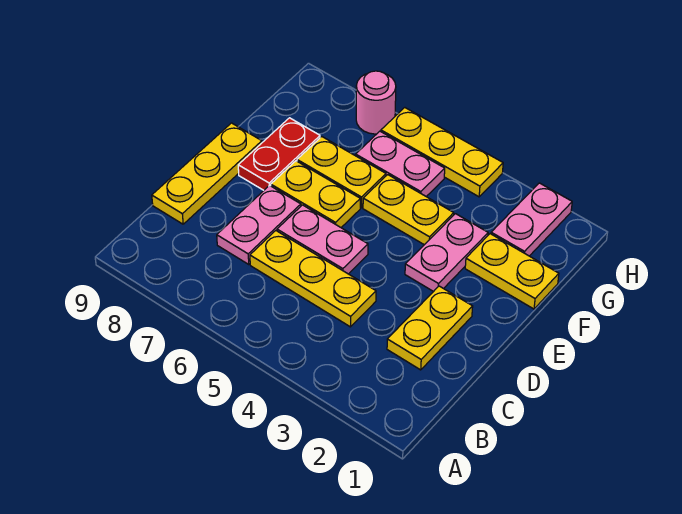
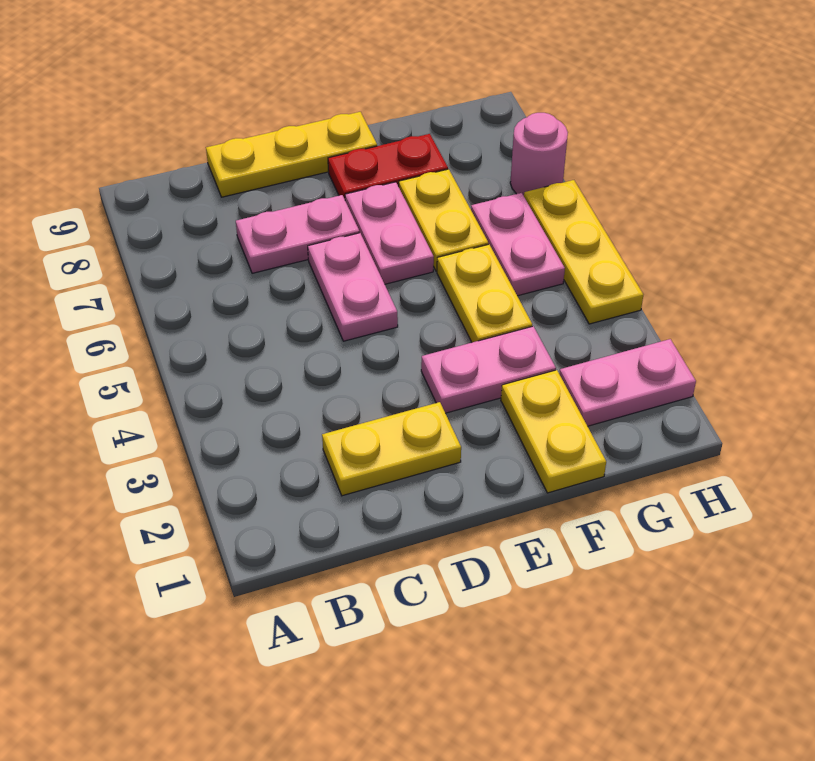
yellow 1x3 plate [250,231,376,327] -> none
yellow 1x2 plate [271,161,360,227] -> pink 1x2 plate [345,182,434,284]

